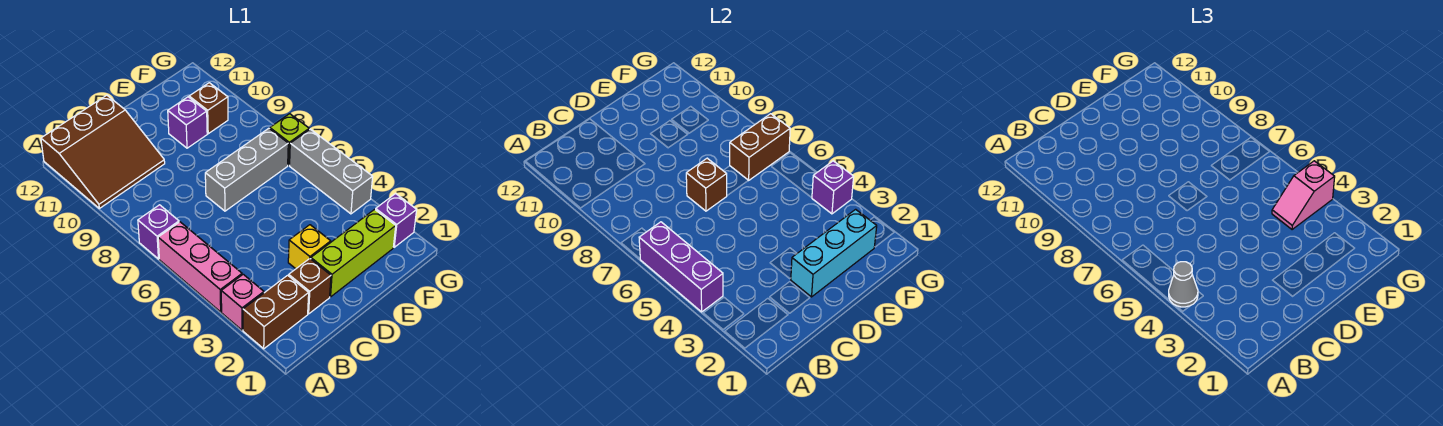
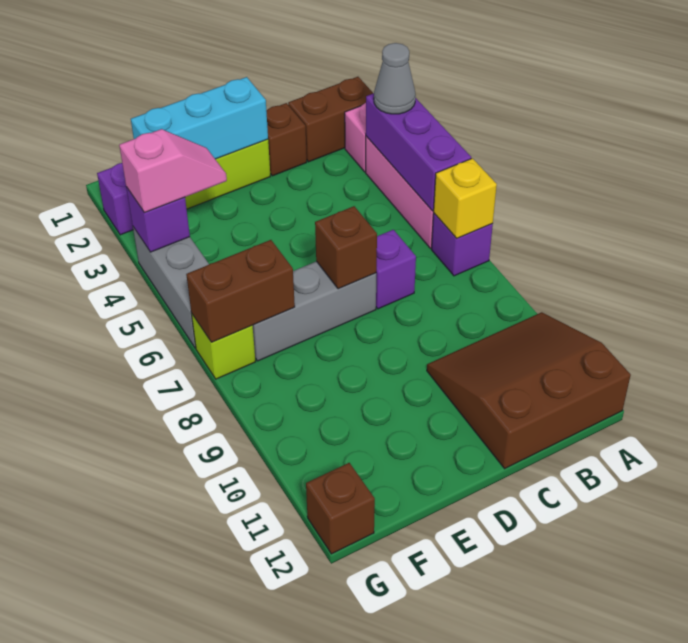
yellow 1x1 brick [288,225,331,269] -> yellow 1x1 brick moved to [434,158,497,238]
purple 1x1 brick [168,97,207,148] -> purple 1x1 brick moved to [376,230,416,309]
brown 1x1 brick [189,83,228,134] -> brown 1x1 brick moved to [306,463,375,554]

